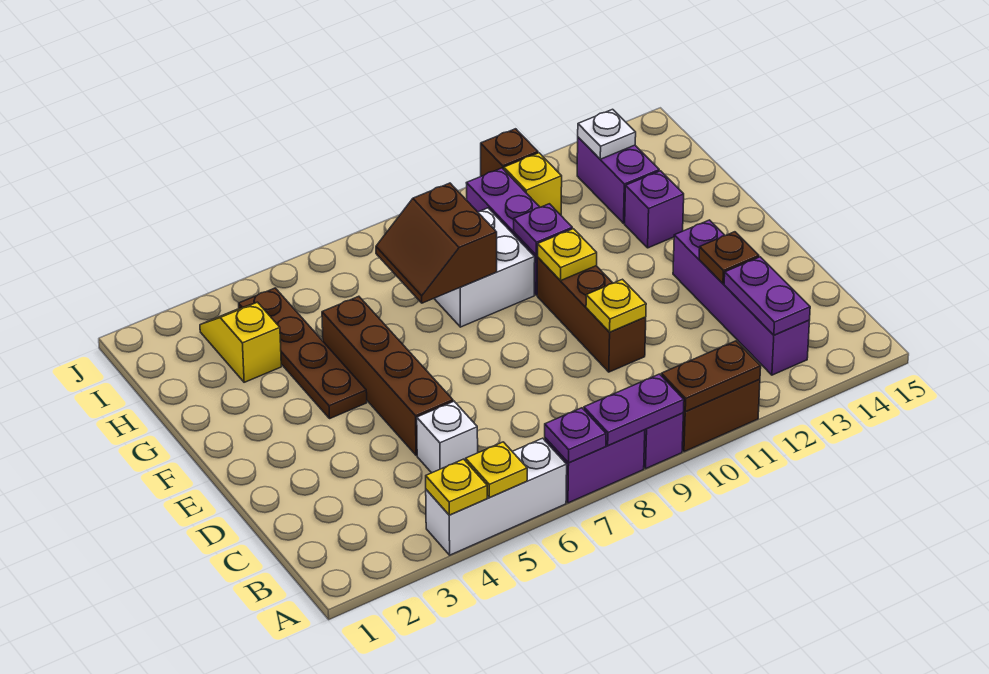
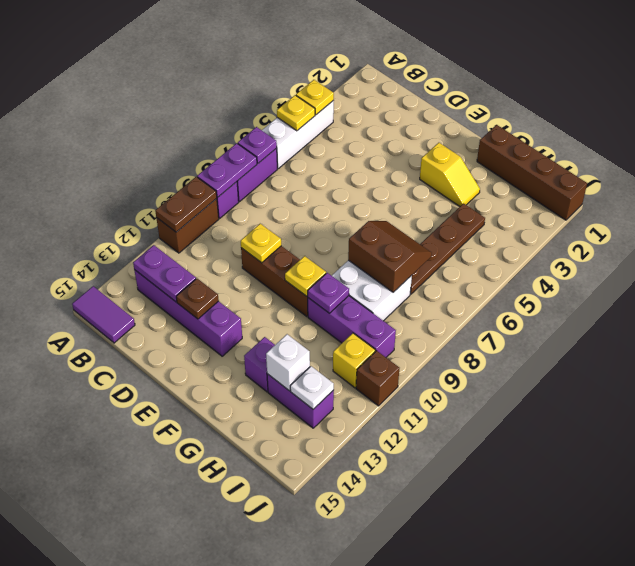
none -> purple 1x2 tile [72,286,135,343]
white 1x1 brick [417,401,478,473] -> white 1x1 brick moved to [266,334,310,391]
brown 1x4 brick [322,296,453,455] -> brown 1x4 brick moved to [477,125,587,220]
brown 1x4 plate [239,288,367,418] -> brown 1x4 plate turned to [410,203,485,294]
yellow 1x2 slope [200,302,281,382] -> yellow 1x2 slope moved to [420,143,480,206]

